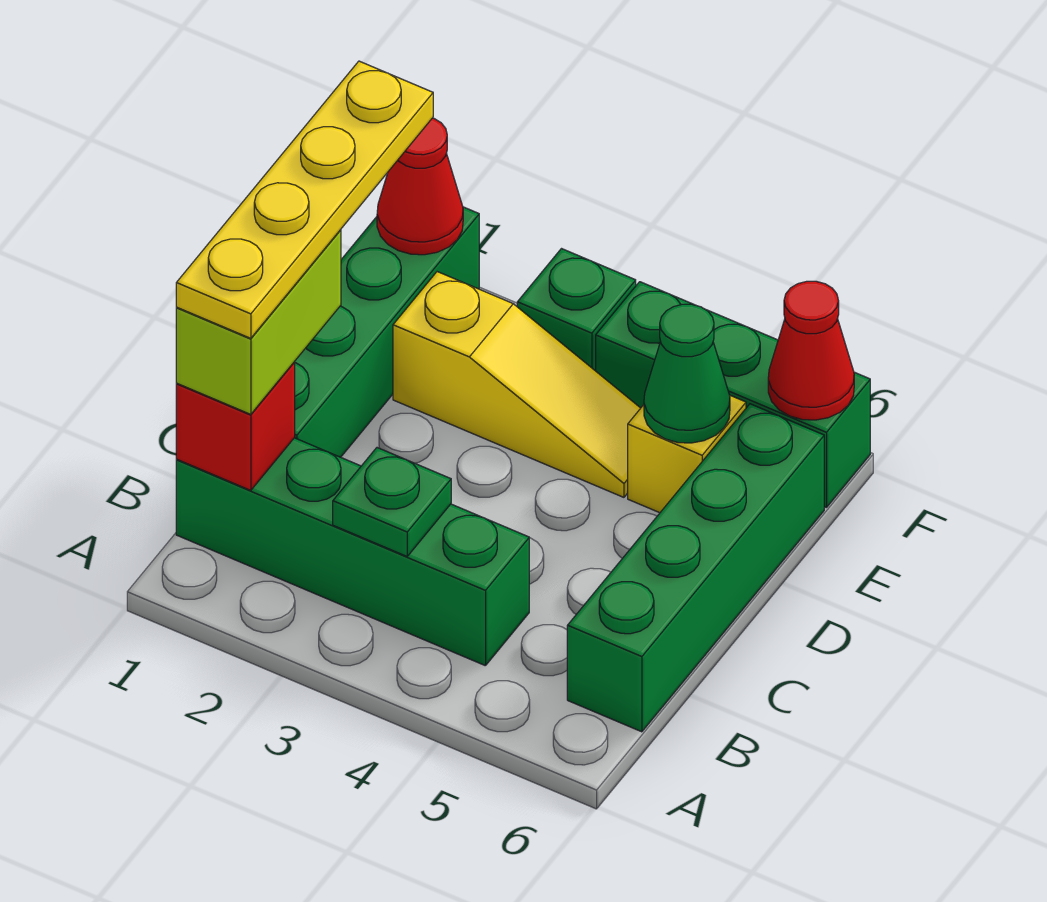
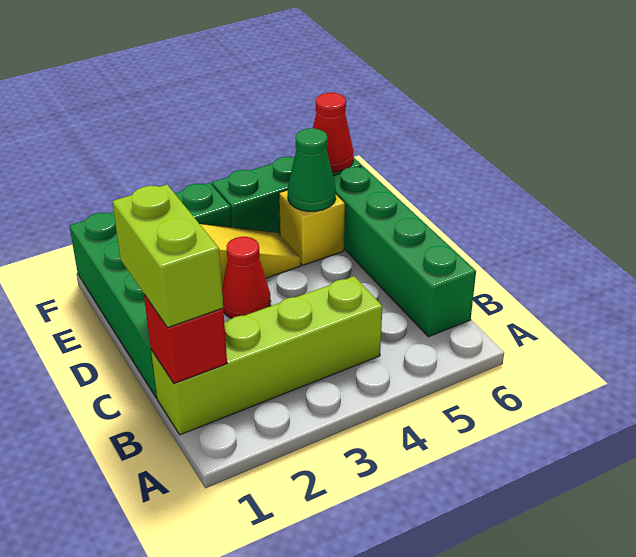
green 1x4 brick [176,438,529,666] -> lime 1x4 brick [151,276,382,435]
yellow 1x4 plate [176,61,433,338] -> none
green 1x1 plate [333,448,451,556] -> none
red 1x1 cone [377,118,463,255] -> red 1x1 cone moved to [222,237,271,318]

